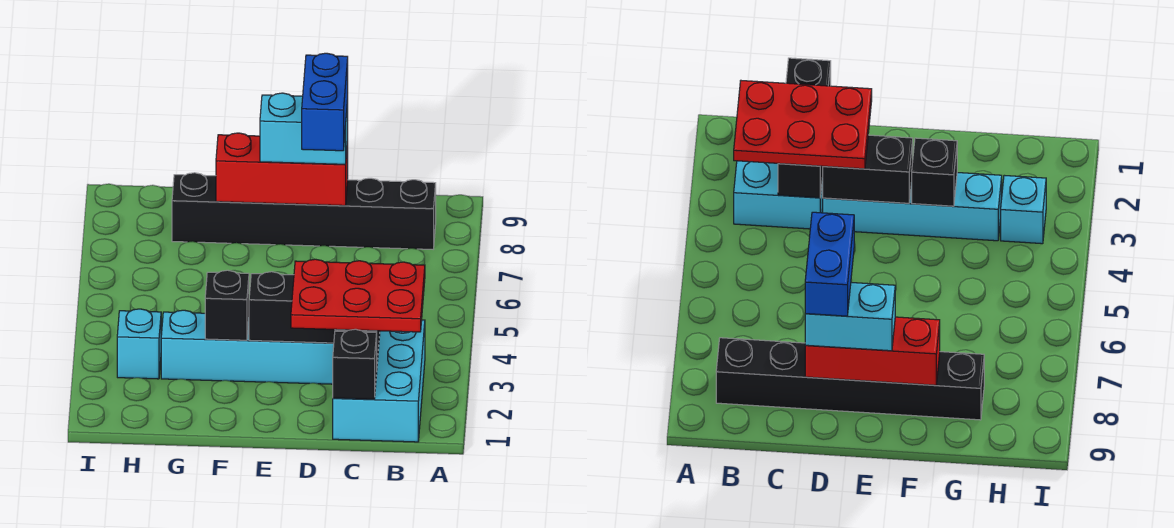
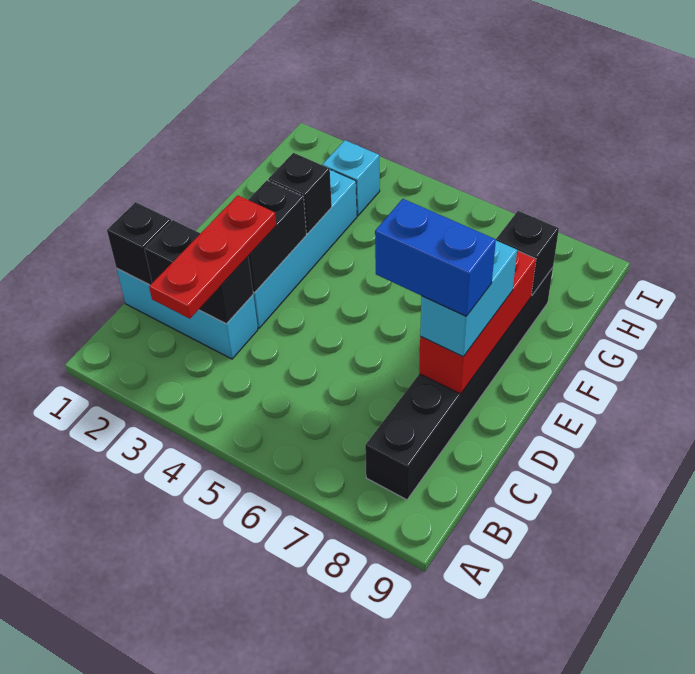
cyan 2x3 brick [333,320,425,442] -> cyan 1x3 brick [117,269,258,359]
red 2x3 plate [291,259,425,332] -> red 1x3 plate [149,195,276,319]
none -> black 1x1 brick [496,211,559,295]

